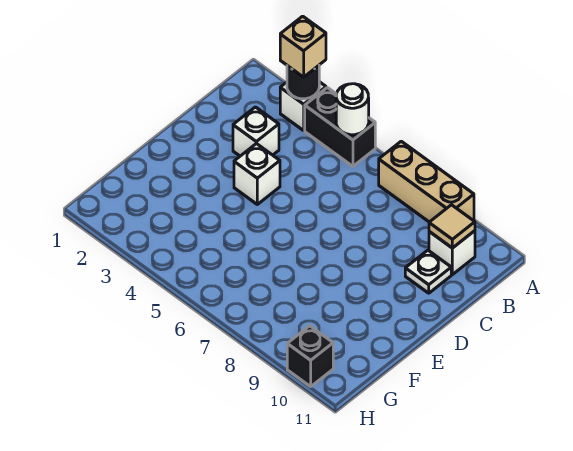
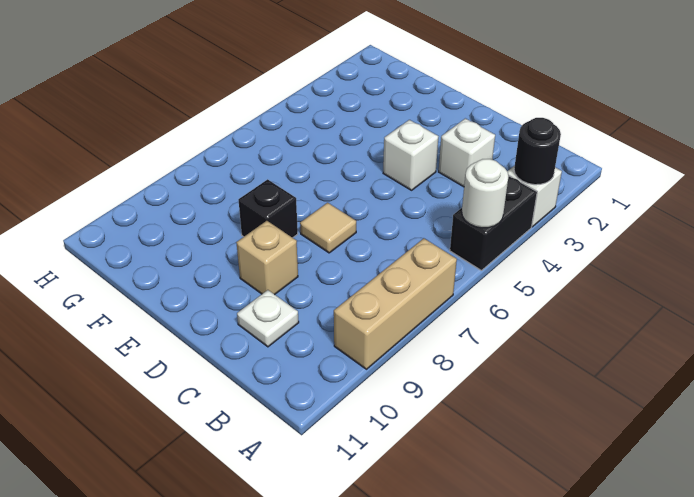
tan 1x1 brick [280,16,326,77] -> tan 1x1 brick moved to [236,221,298,295]
white 1x1 brick [429,231,475,275] -> none
tan 1x1 tile [429,205,475,248] -> tan 1x1 tile moved to [300,203,356,253]
black 1x1 brick [287,326,333,387] -> black 1x1 brick moved to [238,179,298,238]

